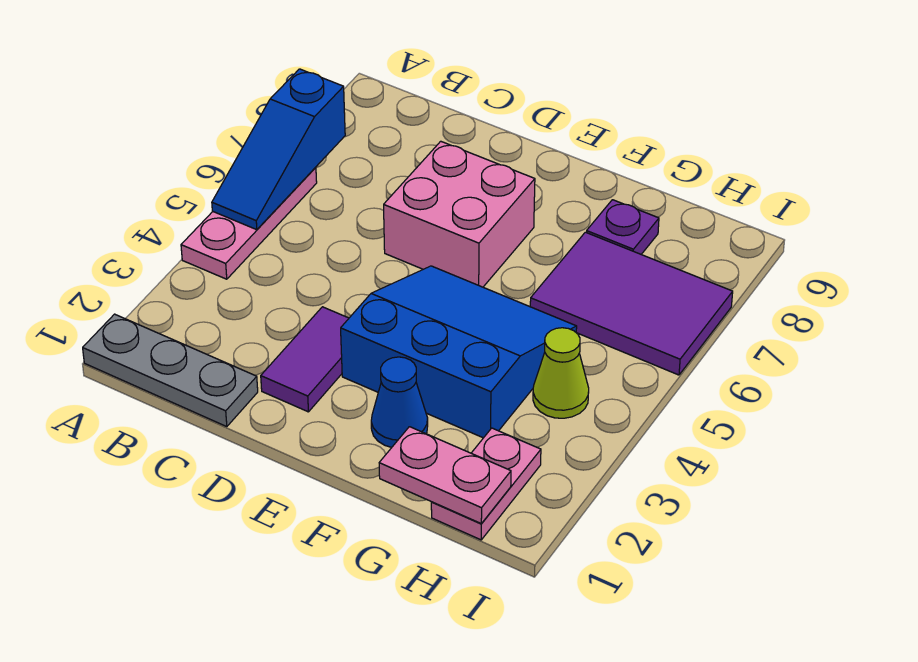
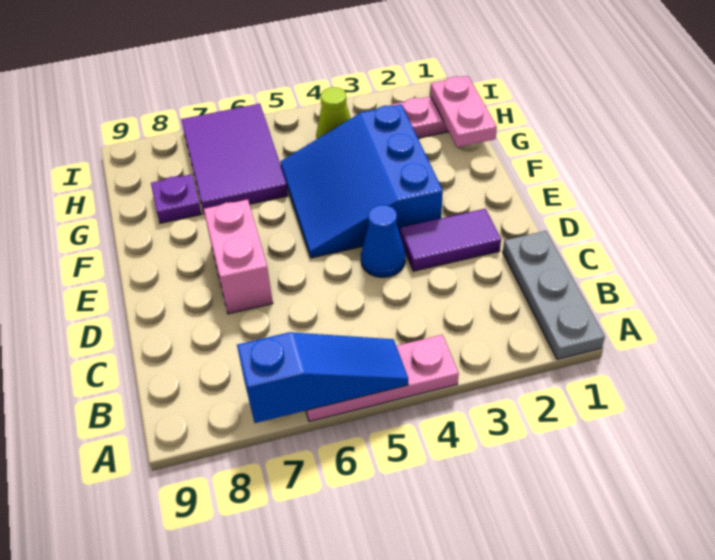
pink 2x2 brick [384,141,535,287] -> pink 1x2 brick [204,199,273,314]
blue 1x1 cone [371,357,428,447] -> blue 1x1 cone moved to [361,205,405,277]

